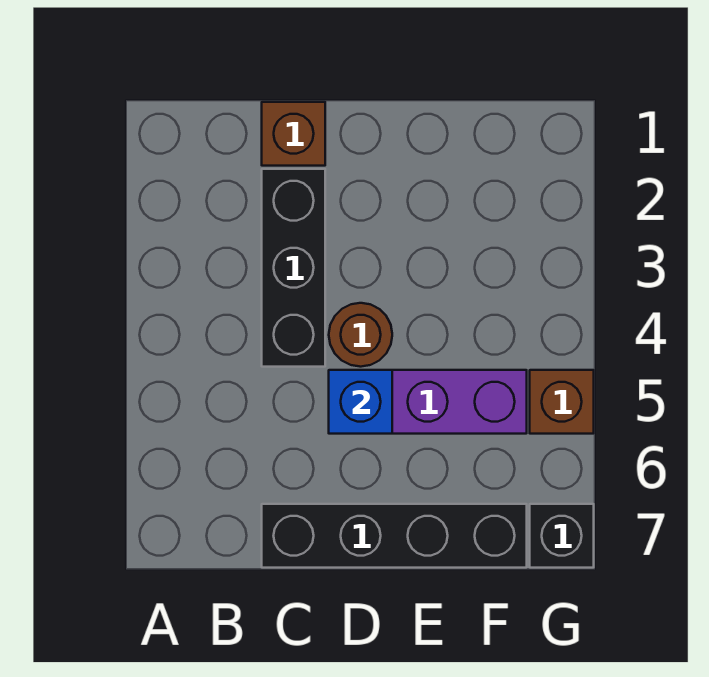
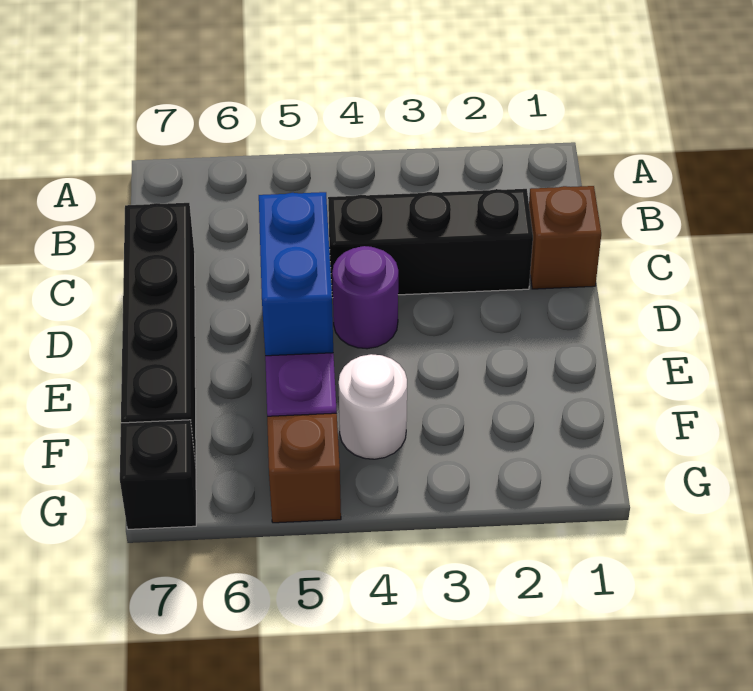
brown 1x1 round brick [329,303,392,367] -> purple 1x1 round brick [332,246,398,349]
blue 1x1 brick [329,370,392,434] -> blue 1x2 brick [259,192,333,356]
none -> white 1x1 round brick [339,354,407,459]

